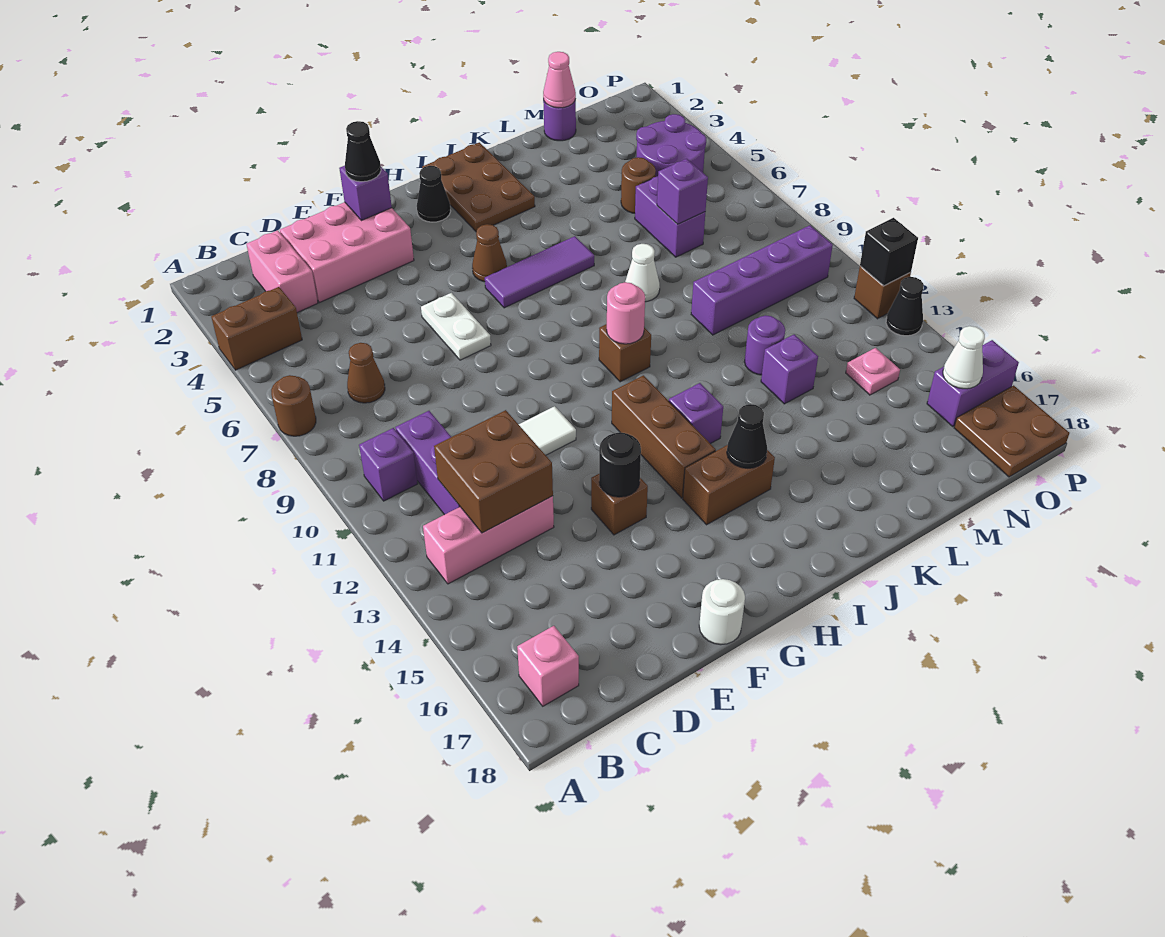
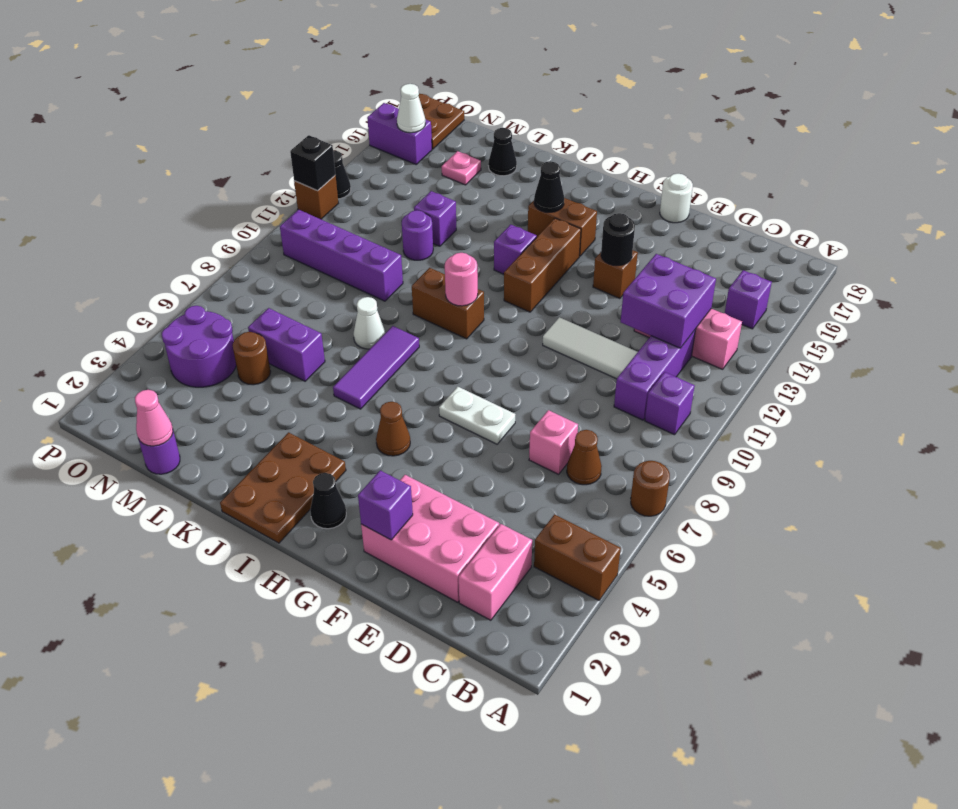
pink 1x1 brick [517,626,579,706] -> pink 1x1 brick moved to [529,410,578,474]
brown 2x2 brick [434,410,553,533] -> purple 2x2 brick [621,254,716,348]
black 1x1 cone [345,121,381,182] -> black 1x1 cone moved to [488,128,517,176]
white 1x2 plate [421,293,491,360] -> white 1x2 plate turned to [439,387,515,444]
purple 1x3 tile [485,236,594,308] -> purple 1x3 tile turned to [333,326,419,409]
brown 1x1 brick [599,324,651,382] -> brown 1x2 brick [412,268,484,339]
purple 1x2 brick [635,176,705,257] -> purple 1x2 brick turned to [248,308,325,381]
purple 1x1 brick [657,159,708,224] -> purple 1x1 brick moved to [725,270,772,329]
pink 1x1 plate [846,348,900,395] -> pink 1x1 plate moved to [442,151,481,185]

